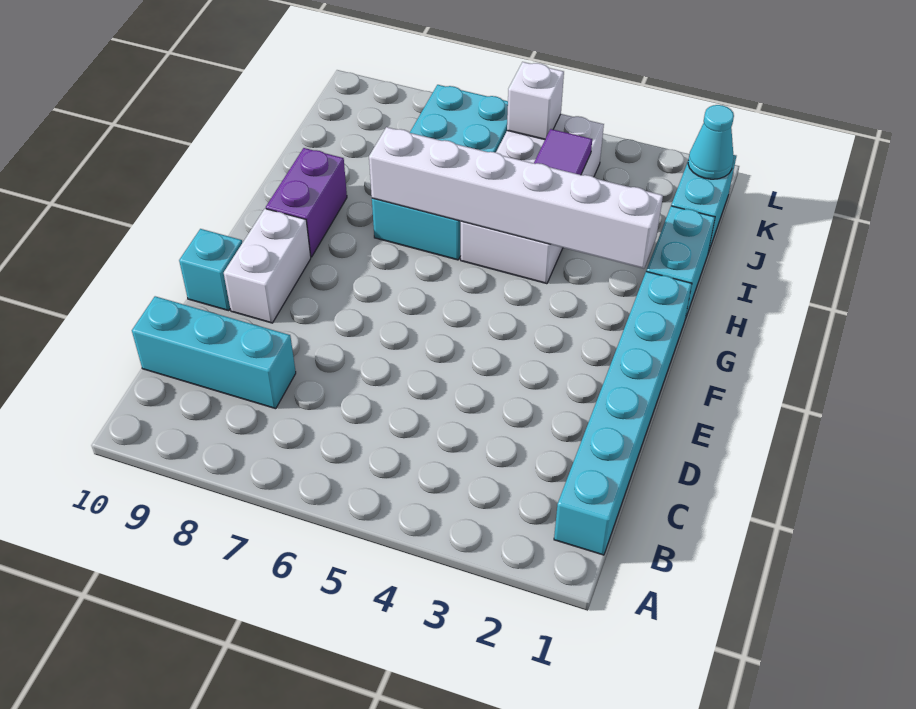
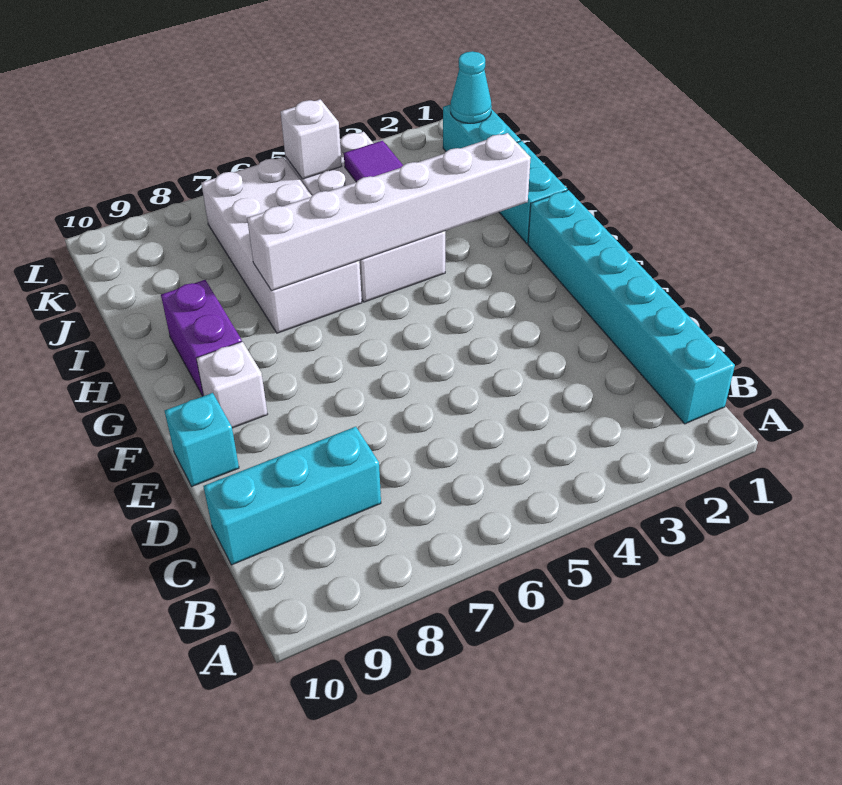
white 1x2 brick [224,209,311,323] -> white 1x1 brick [196,341,268,428]
cyan 2x4 brick [372,85,508,260] -> white 2x4 brick [201,157,362,333]

